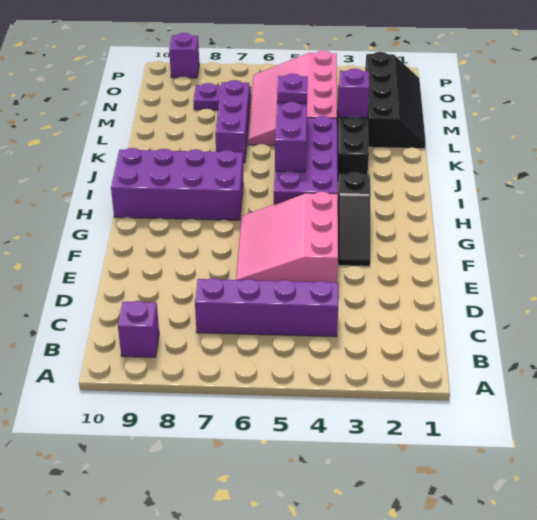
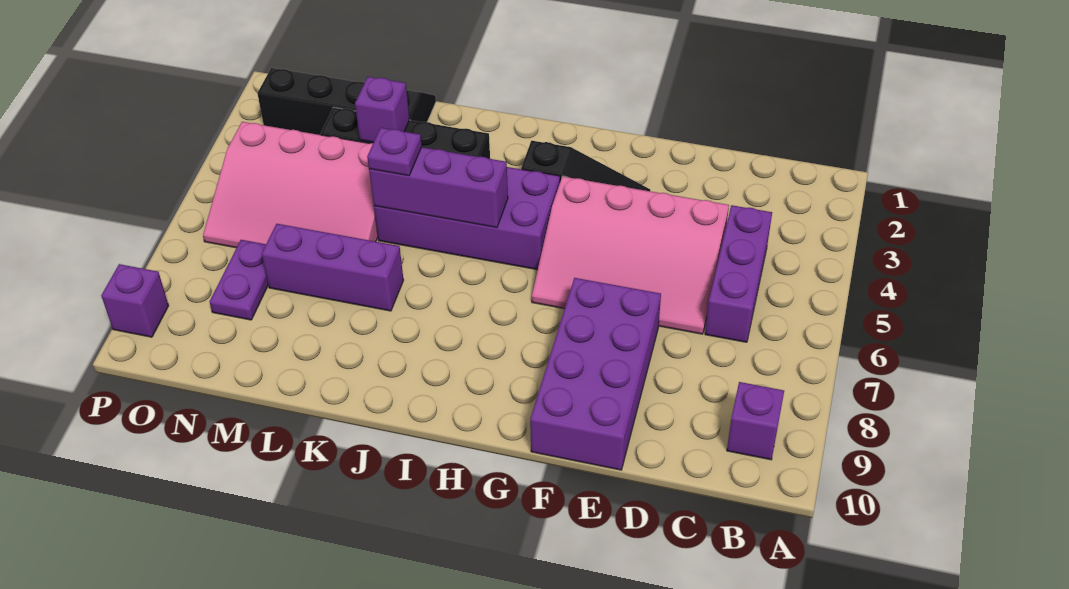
purple 1x4 brick [195,278,338,337] -> purple 1x3 brick [705,205,772,342]
pink 3x3 slope [236,192,338,283] -> pink 3x4 slope [532,176,729,334]
purple 2x4 brick [111,148,243,220] -> purple 2x4 brick moved to [530,278,661,470]

